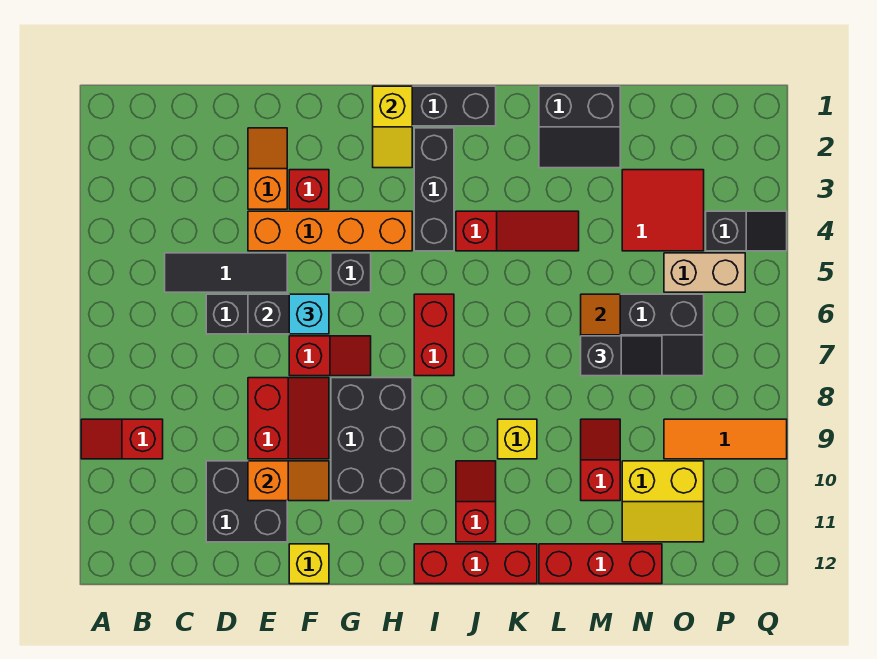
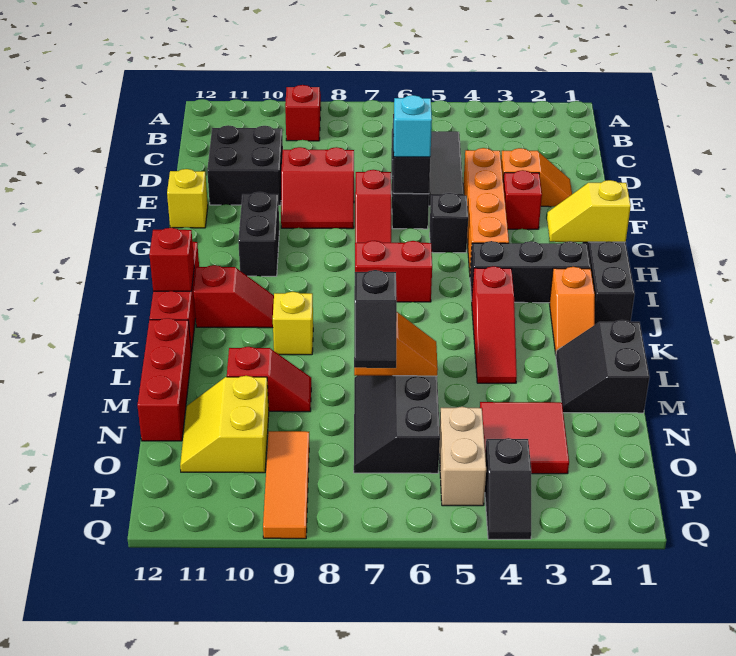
orange 1x2 slope [248,461,329,501] -> orange 1x2 slope moved to [549,267,595,354]
black 2x3 brick [331,378,412,501] -> black 1x2 brick [238,192,279,276]
none -> red 1x1 brick [149,228,194,291]

